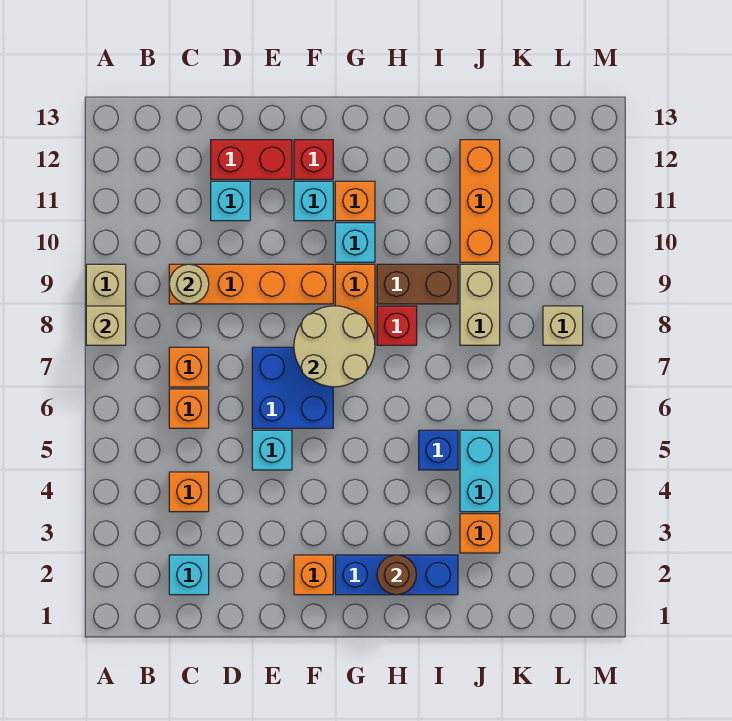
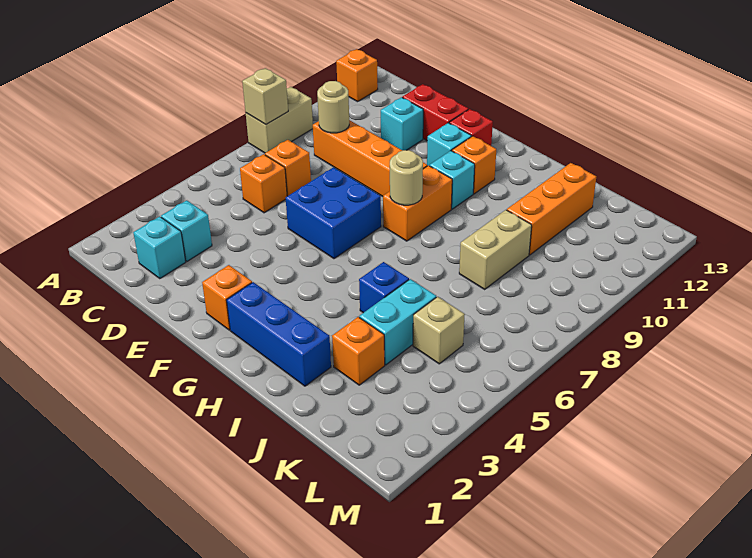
orange 1x1 brick [169,472,209,512] -> orange 1x1 brick moved to [336,49,378,102]
cyan 1x1 brick [252,430,292,470] -> cyan 1x1 brick moved to [161,200,212,261]
tan 2x2 round brick [294,306,375,387] -> tan 1x1 round brick [390,150,423,205]
brown 1x1 round brick [377,555,416,595] -> none
red 1x1 brick [377,306,417,345] -> none
brown 1x2 brick [377,264,458,304] -> none
tan 1x1 brick [543,306,583,345] -> tan 1x1 brick moved to [413,297,465,364]

